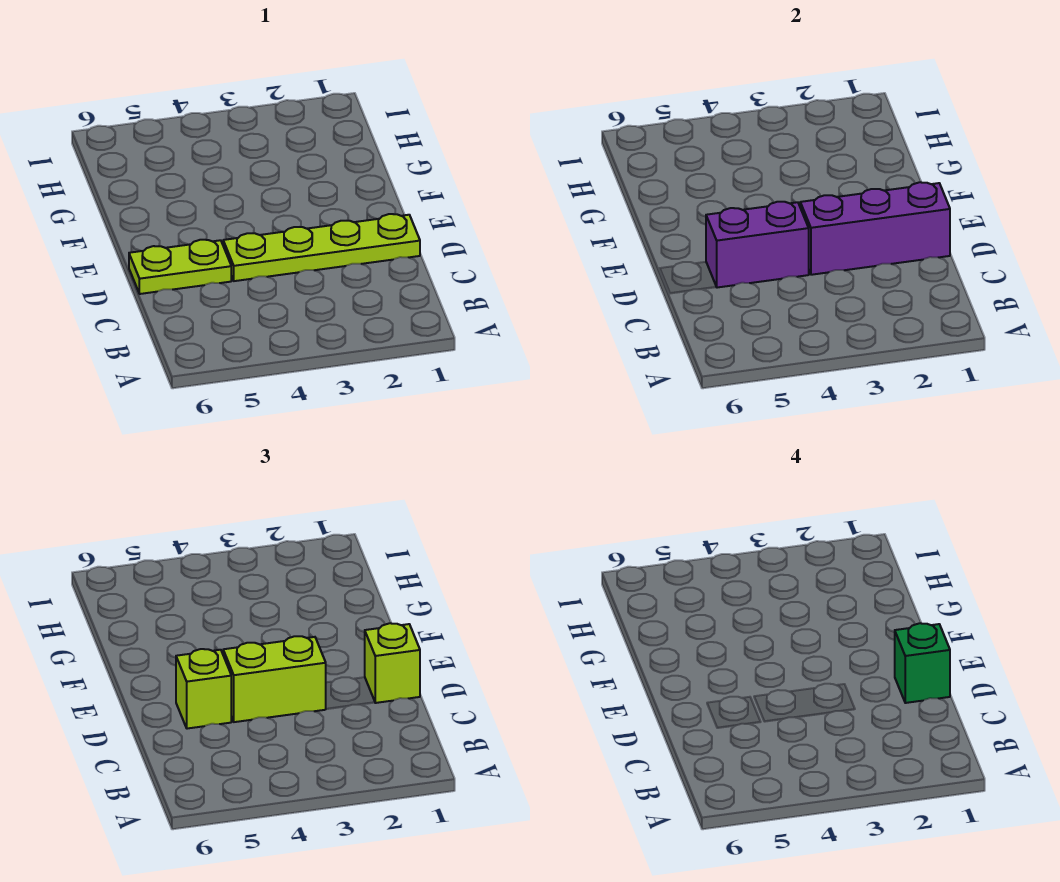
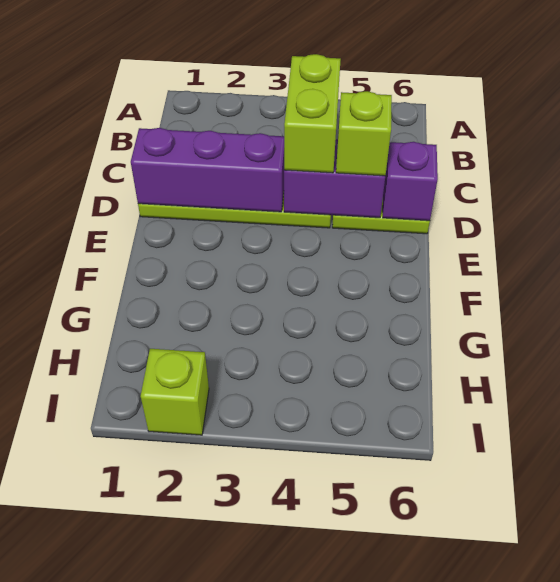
lime 1x1 brick [365,623,420,703] -> lime 1x1 brick moved to [141,349,209,435]
green 1x1 brick [895,623,950,703] -> none
lime 1x2 brick [223,636,326,722] -> lime 1x2 brick turned to [284,54,341,173]
none -> purple 1x1 brick [383,142,438,221]

